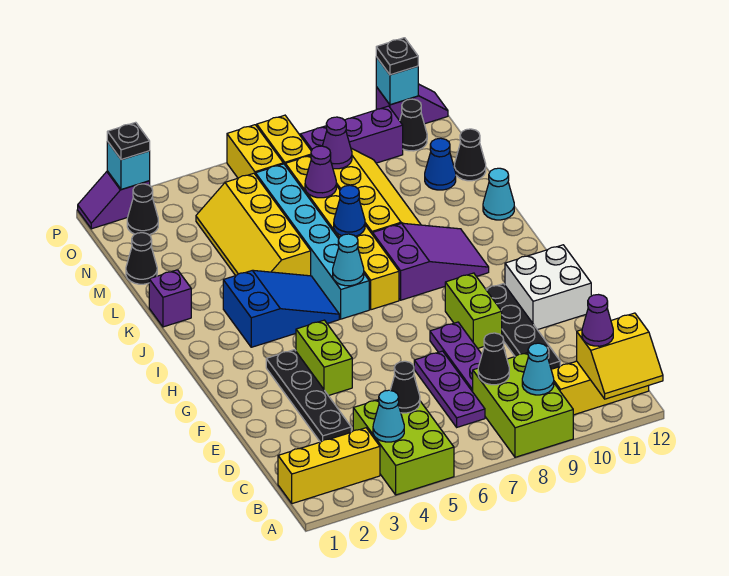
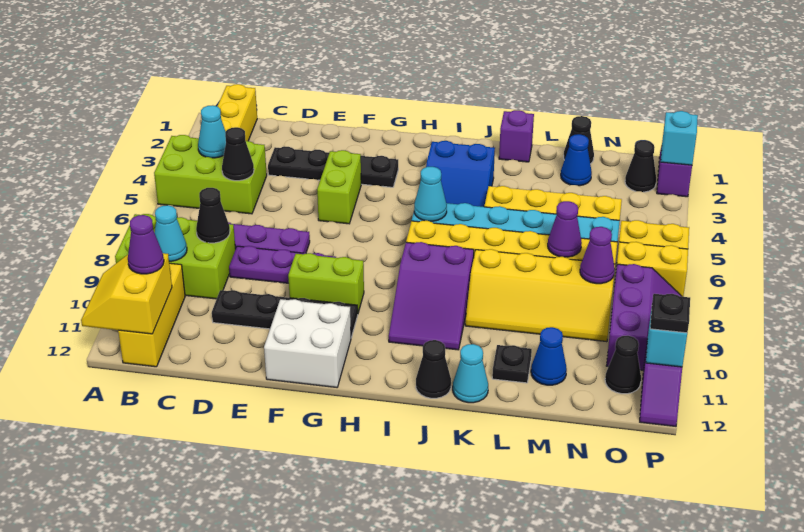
lime 1x2 brick [296,320,352,396] -> lime 1x2 brick turned to [317,150,361,224]
blue 1x1 cone [334,185,365,236] -> blue 1x1 cone moved to [561,134,592,186]
black 1x1 cone [454,129,486,181] -> black 1x1 cone moved to [416,340,451,398]
black 1x1 plate [107,122,150,160] -> black 1x1 plate moved to [492,345,532,383]

